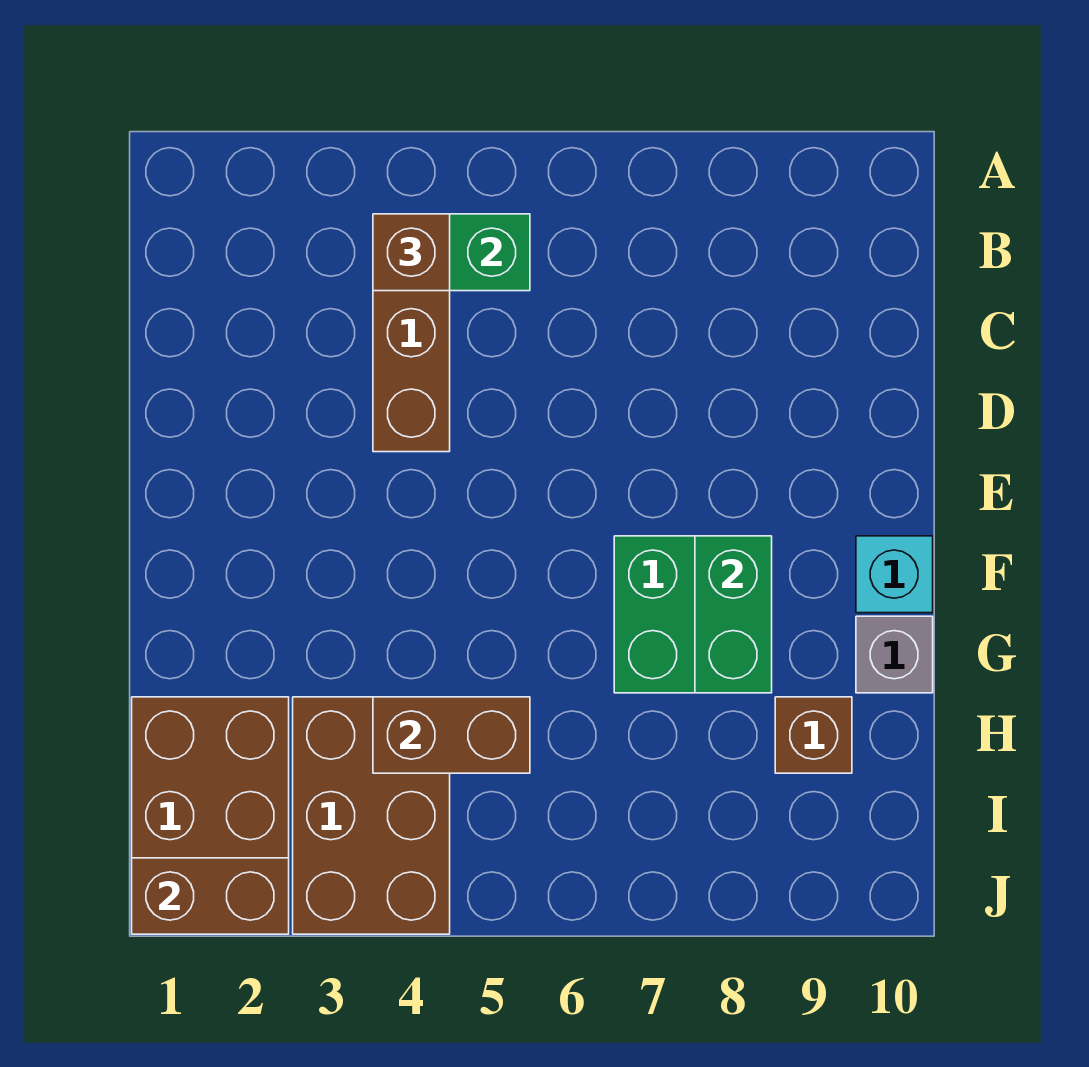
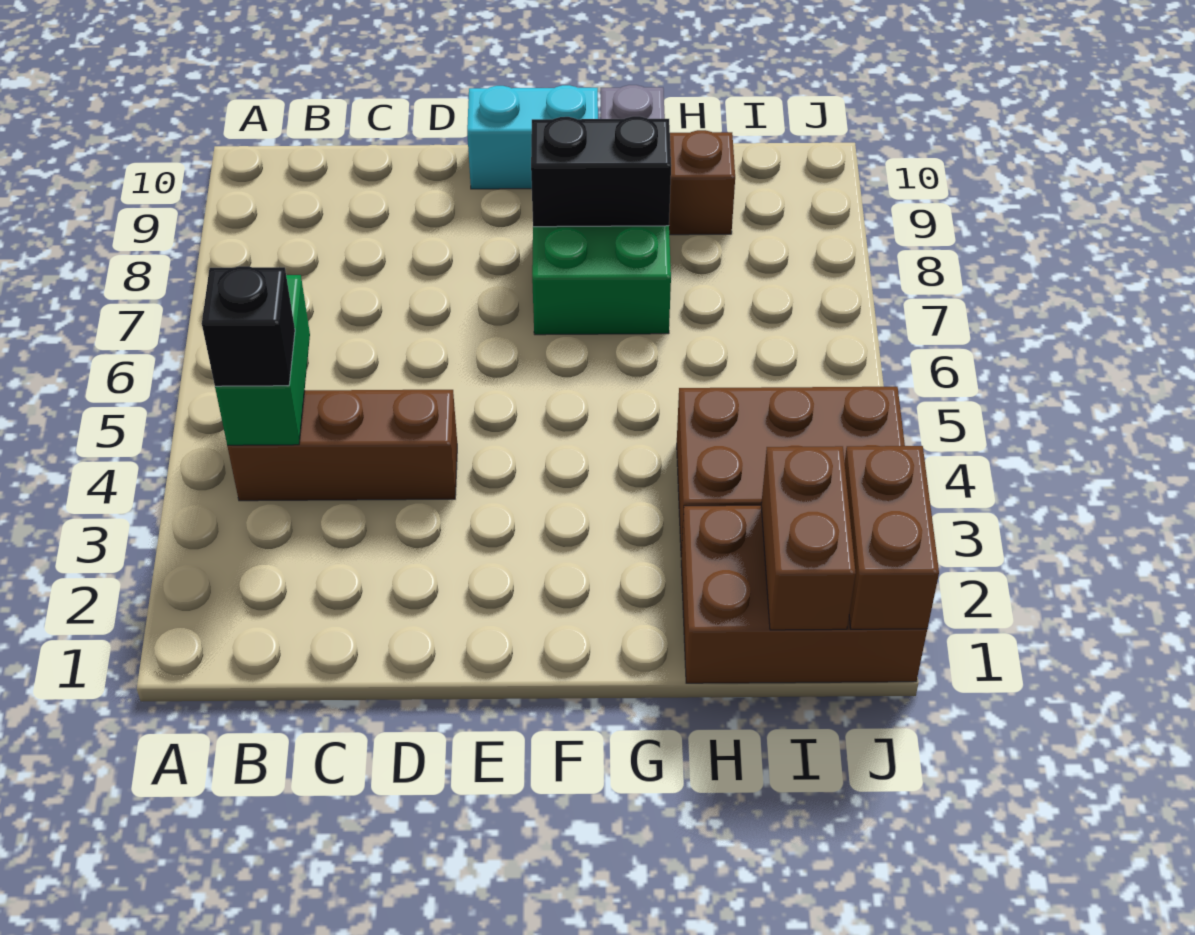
brown 1x1 brick [373,214,450,291] -> black 1x1 brick [202,266,295,386]
green 1x2 brick [695,536,772,693] -> black 1x2 brick [531,116,671,227]
cyan 1x1 brick [856,536,933,613] -> cyan 1x2 brick [467,85,598,189]
brown 1x2 brick [373,697,530,773] -> brown 1x2 brick moved to [761,446,856,630]

